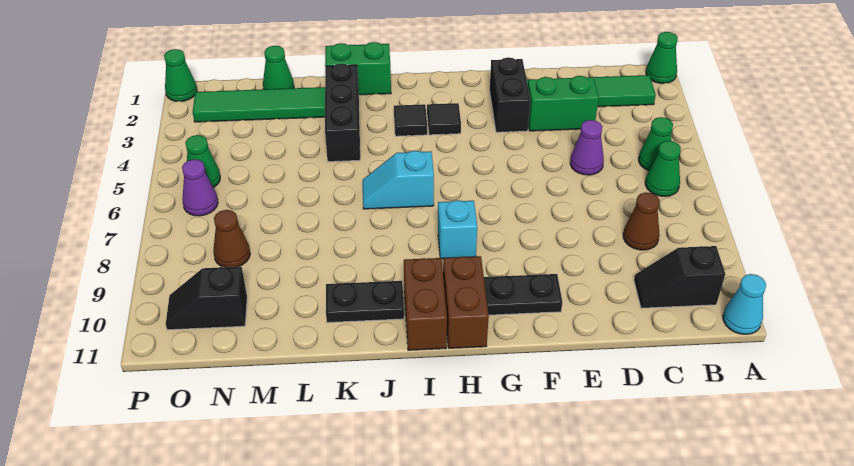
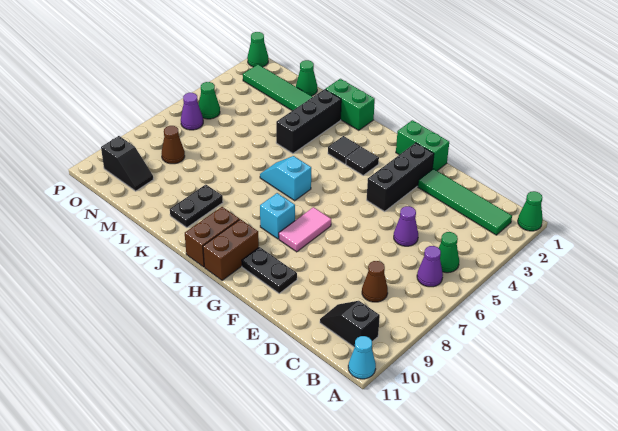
green 1x1 cone [645,141,681,196] -> purple 1x1 cone [417,246,443,287]
green 1x2 brick [528,76,599,131] -> green 1x2 brick moved to [396,120,449,171]
black 1x2 brick [490,57,530,132] -> black 1x3 brick [367,143,434,211]
none -> pink 1x2 tile [279,207,331,252]
black 1x2 plate [326,281,404,323] -> black 1x2 plate turned to [170,185,223,227]
black 1x2 slope [166,267,247,330] -> black 1x2 slope turned to [101,136,153,191]

